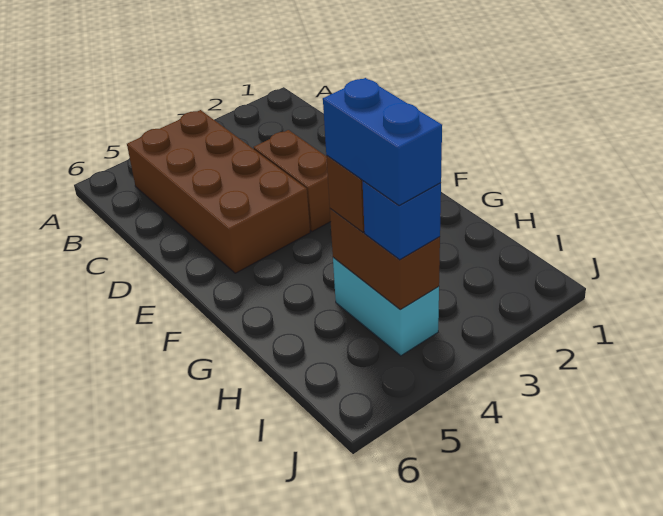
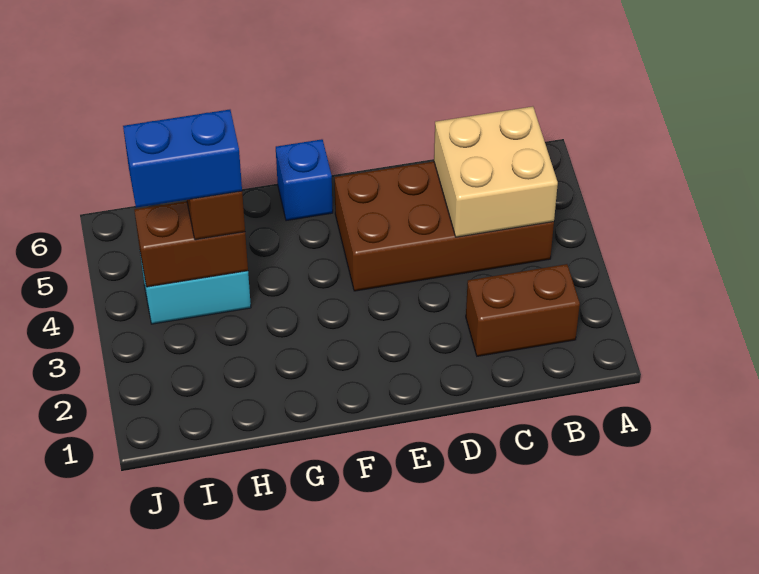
none -> tan 2x2 brick [434,106,558,237]
brown 1x2 brick [254,130,331,232] -> brown 1x2 brick moved to [466,264,580,356]
blue 1x1 brick [363,181,441,260] -> blue 1x1 brick moved to [276,139,333,221]

